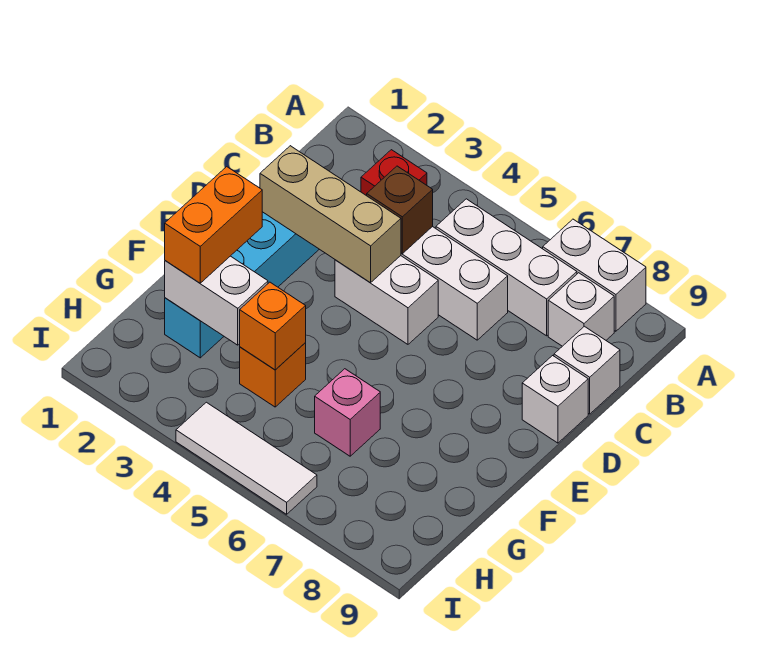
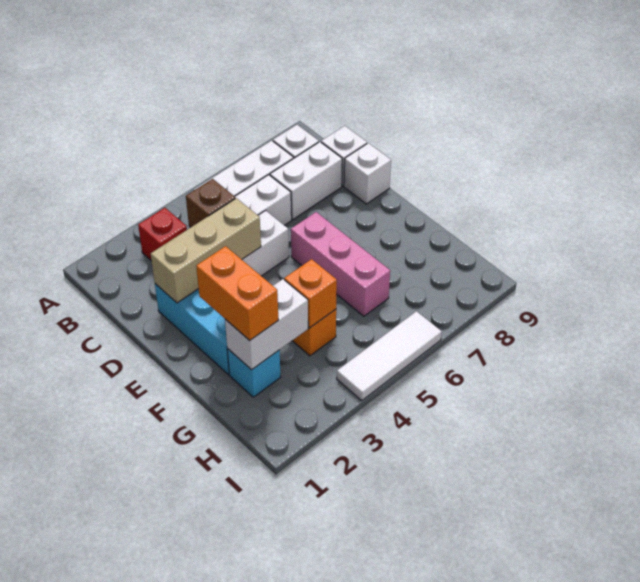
white 1x2 brick [543,219,646,331] -> white 1x2 brick moved to [270,142,342,220]
pink 1x1 brick [315,369,380,456] -> pink 1x3 brick [291,212,390,316]

